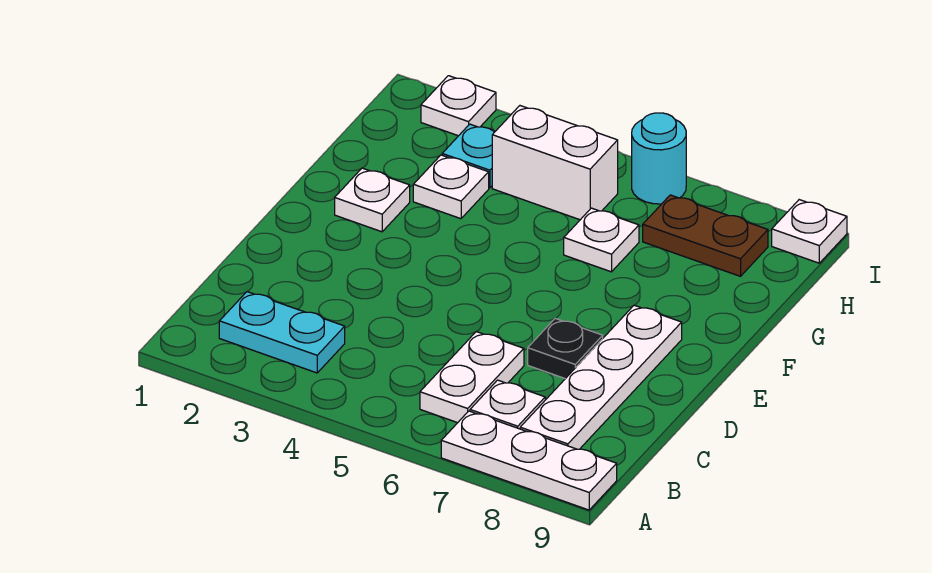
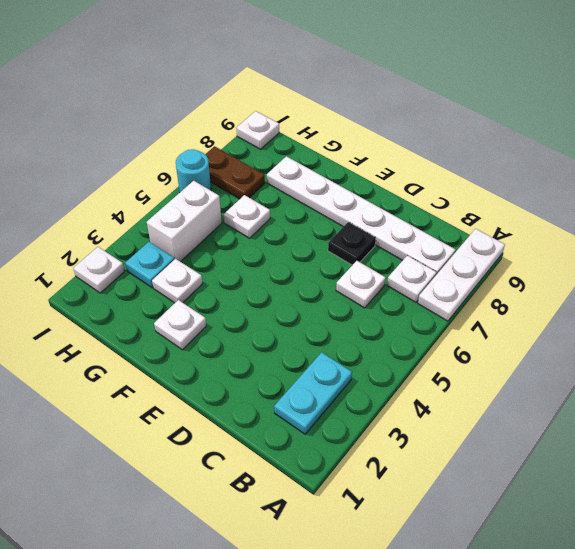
white 1x2 plate [420,332,524,423] -> white 1x1 plate [336,261,385,308]
white 1x4 plate [520,305,682,449] -> white 1x6 plate [267,156,456,275]
brown 1x2 plate [643,195,768,276] -> brown 1x2 plate turned to [205,146,265,199]

